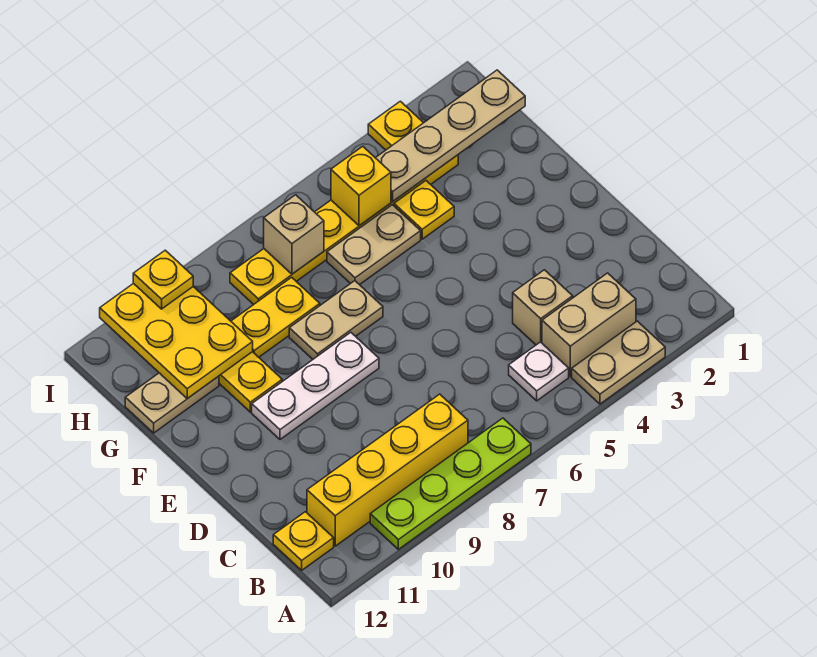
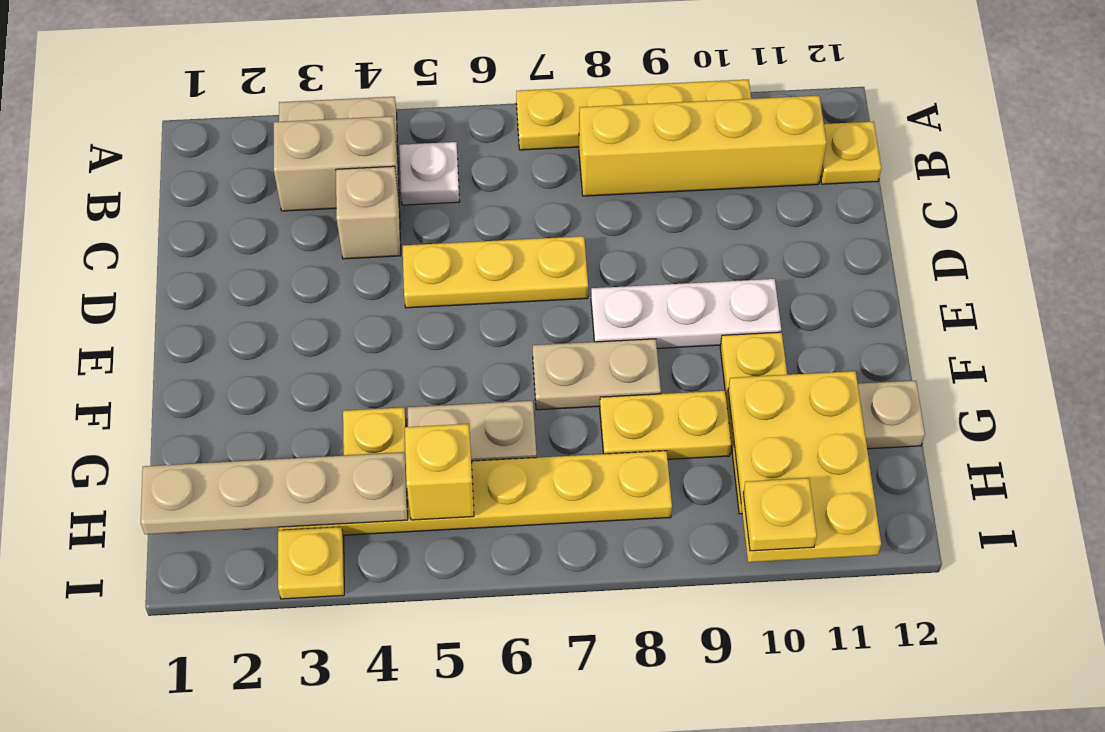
lime 1x4 plate [370,418,531,549] -> yellow 1x4 plate [516,79,751,150]
none -> yellow 1x3 plate [403,236,588,308]
tan 1x1 brick [264,195,324,274] -> none

